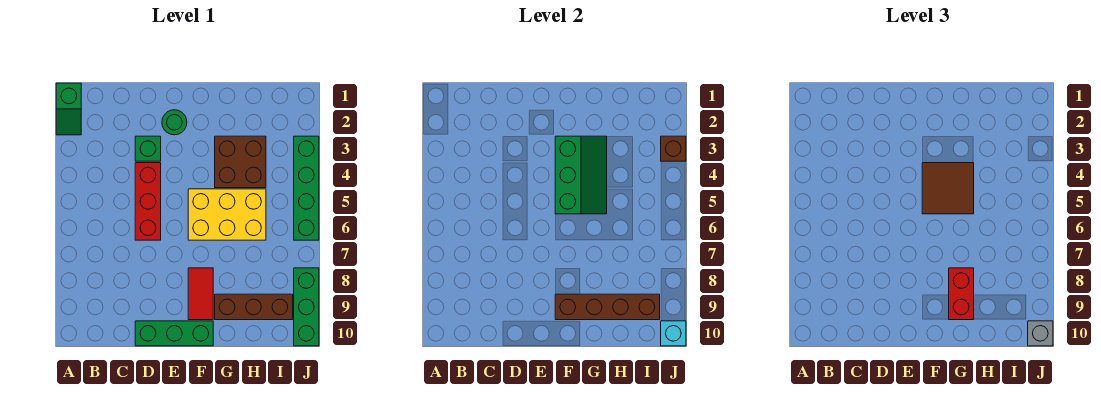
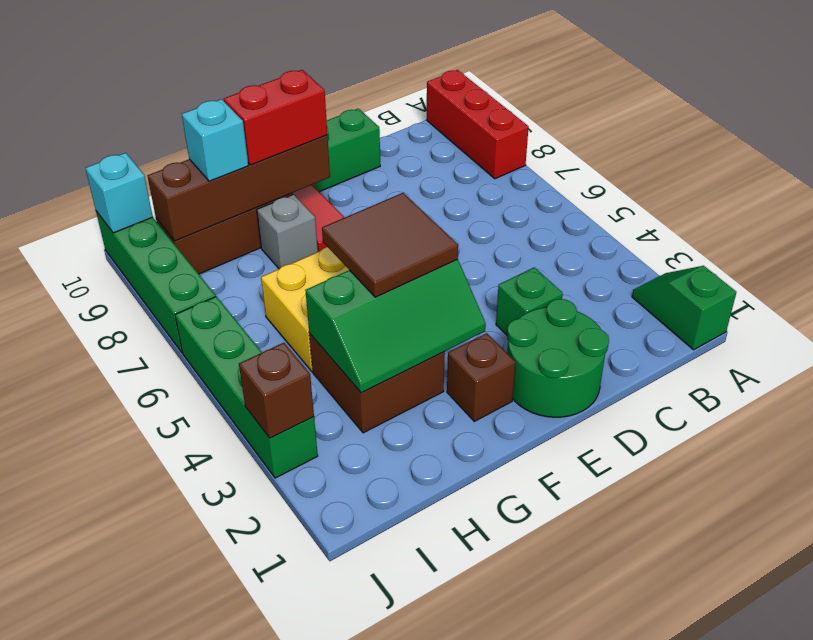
red 1x3 brick [135,163,161,240] -> red 1x3 brick moved to [427,70,529,179]
green 1x1 round brick [162,110,187,135] -> green 2x2 round brick [507,299,609,417]
none -> brown 1x1 brick [447,333,516,421]
green 2x3 slope [555,136,607,214] -> green 2x3 slope turned to [305,259,486,393]
red 1x2 brick [949,268,974,320] -> red 1x2 brick turned to [224,70,327,165]
none -> cyan 1x1 brick [182,99,248,181]
green 1x3 brick [294,268,319,346] -> green 1x4 brick [96,211,216,353]
grey 1x1 brick [1028,321,1053,346] -> grey 1x1 brick moved to [257,194,318,269]

